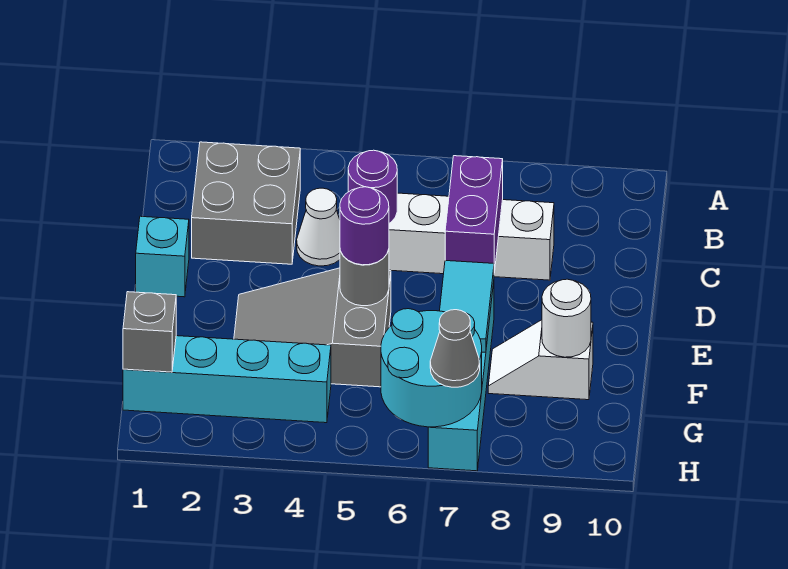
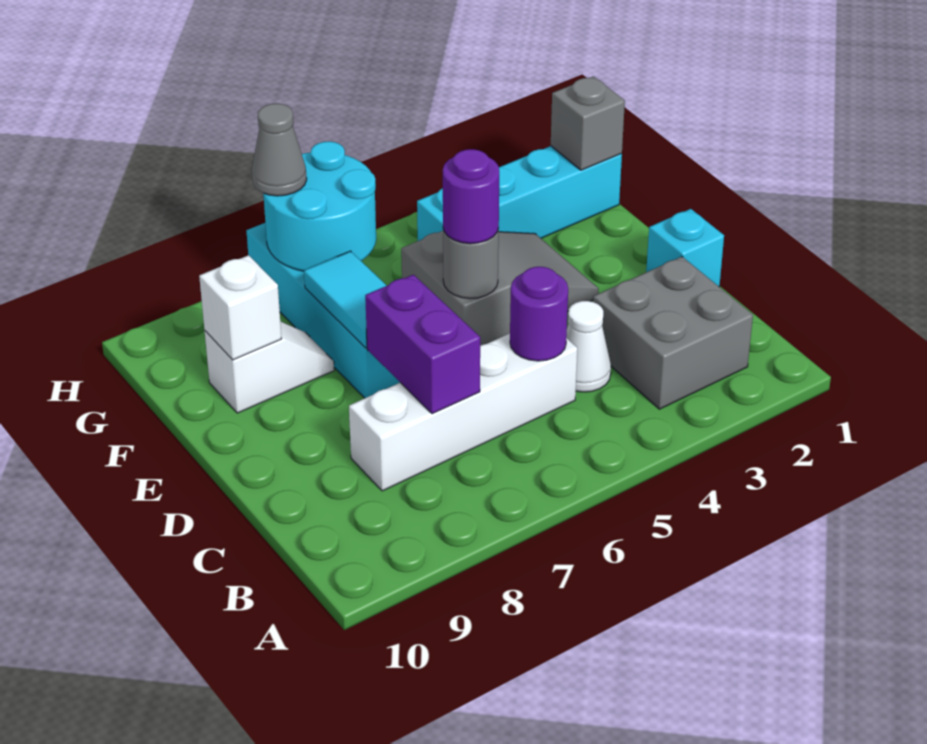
white 1x1 round brick [542,279,591,357] -> white 1x1 brick [199,255,281,360]

